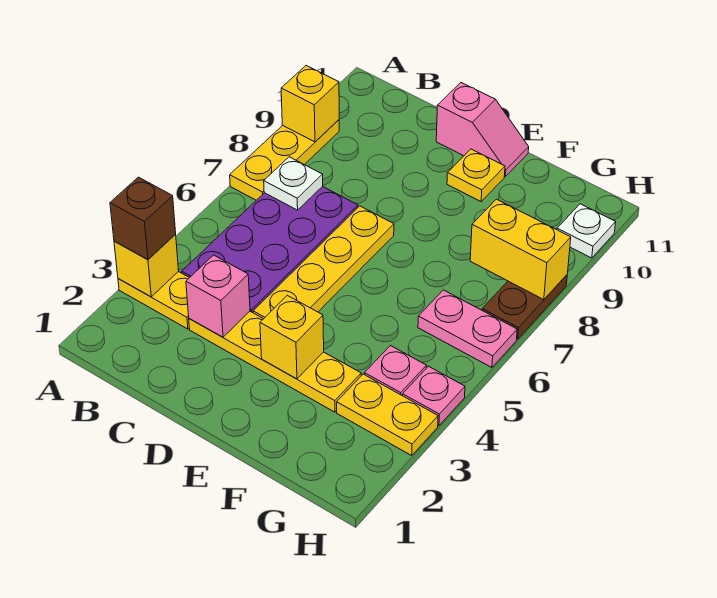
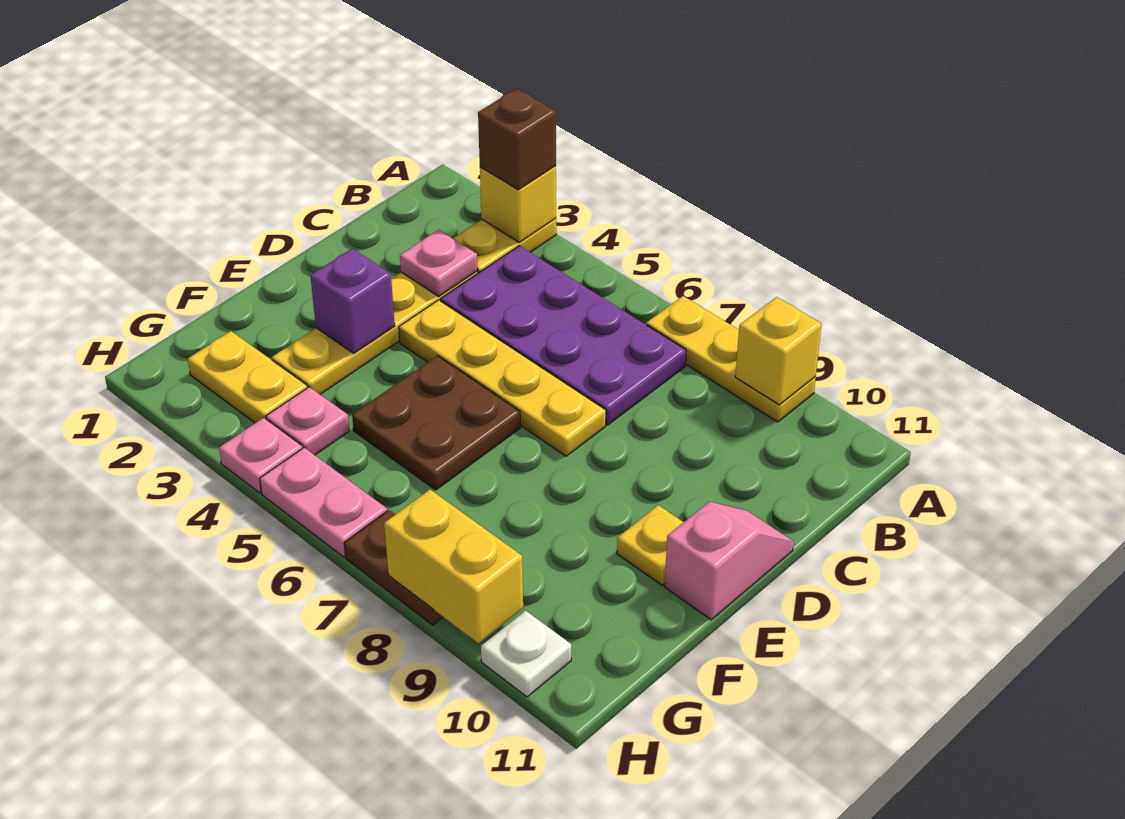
white 1x1 plate [264,157,323,210] -> none
pink 1x1 brick [186,255,250,337] -> pink 1x1 plate [400,230,478,296]
pink 1x2 slope [436,83,529,177] -> pink 1x2 slope turned to [665,501,794,620]
yellow 1x1 brick [260,295,324,379] -> purple 1x1 brick [310,248,395,353]
none -> brown 2x2 plate [352,356,520,490]
yellow 1x2 plate [337,374,438,455] -> yellow 1x2 plate turned to [188,331,307,423]
pink 1x2 plate [418,290,517,367] -> pink 1x2 plate turned to [260,448,387,557]
yellow 1x2 brick [470,199,571,300] -> yellow 1x2 brick turned to [384,490,523,643]

